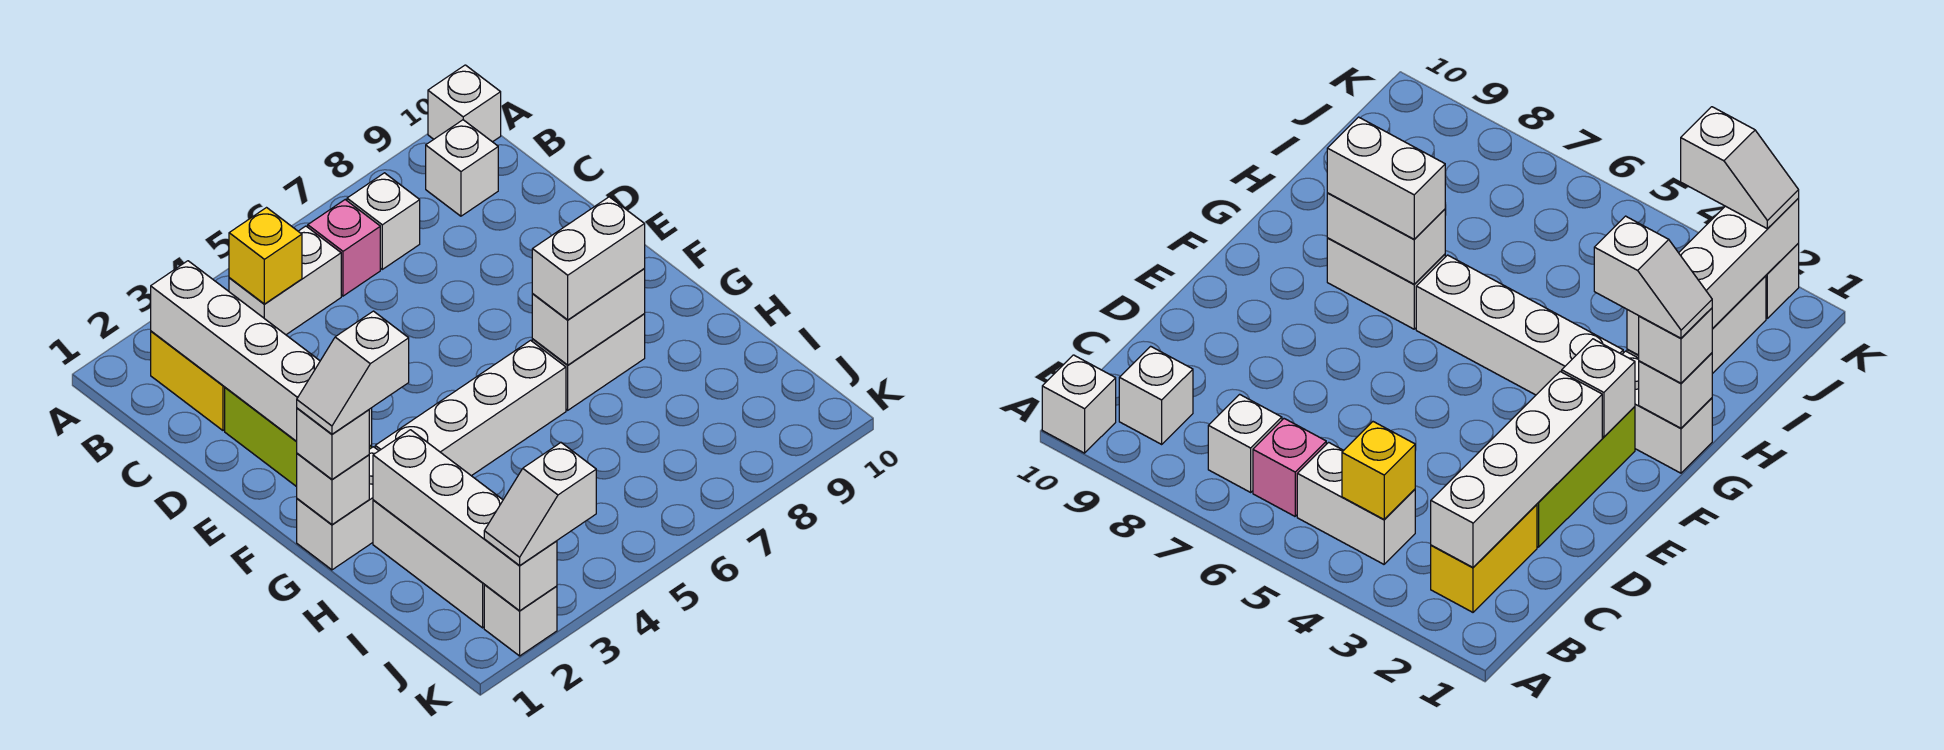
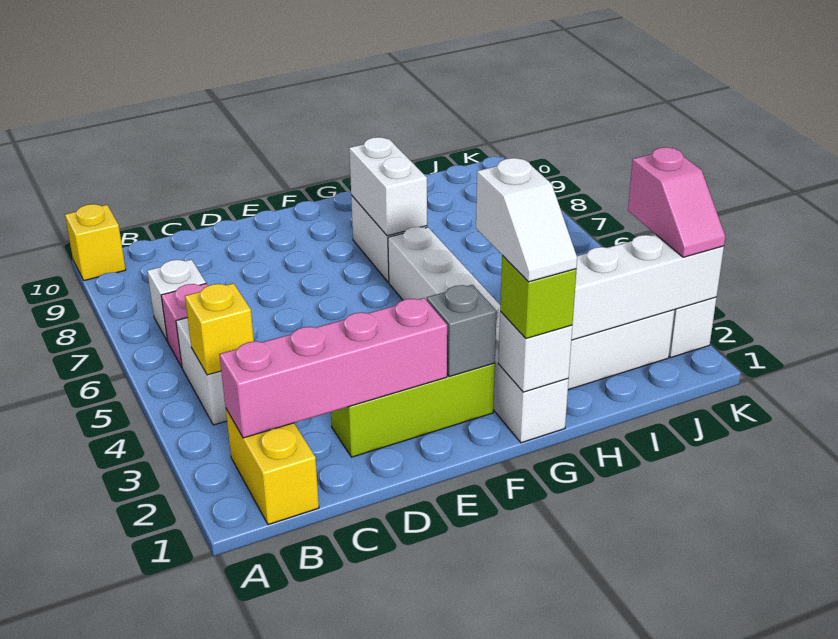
white 1x1 brick [428,65,501,142] -> yellow 1x1 brick [65,204,126,281]
yellow 1x2 brick [151,331,225,430] -> yellow 1x2 brick turned to [226,409,319,525]
white 1x4 brick [151,261,320,441] -> pink 1x4 brick [219,298,447,438]
white 1x1 brick [426,120,498,216] -> none
white 1x1 brick [1562,339,1635,437] -> grey 1x1 brick [427,285,497,377]
white 1x1 brick [297,408,369,479] -> lime 1x1 brick [500,255,576,339]
white 1x2 brick [532,197,645,320] -> none
white 1x2 slope [484,443,596,565] -> pink 1x2 slope [628,147,725,257]

